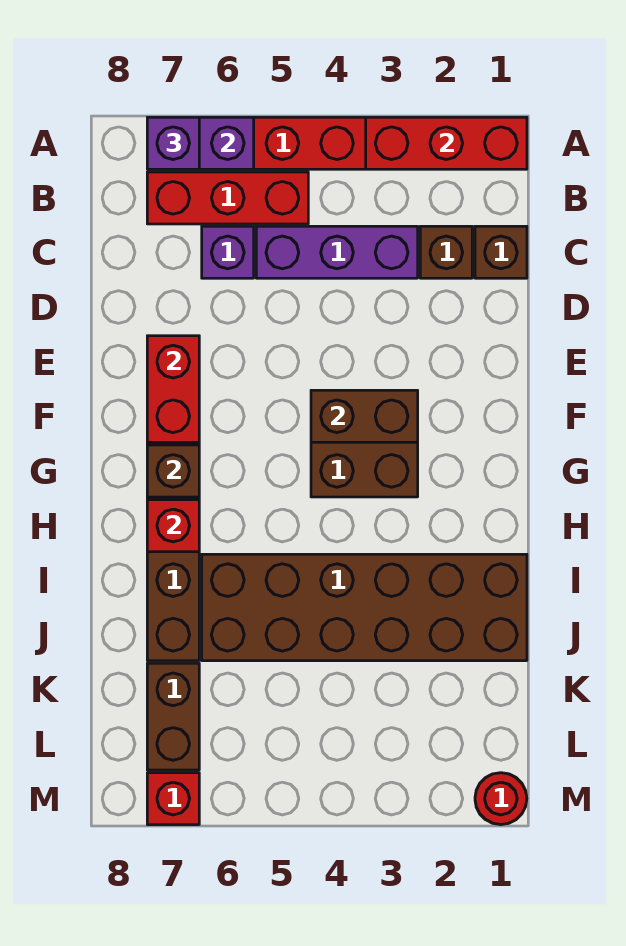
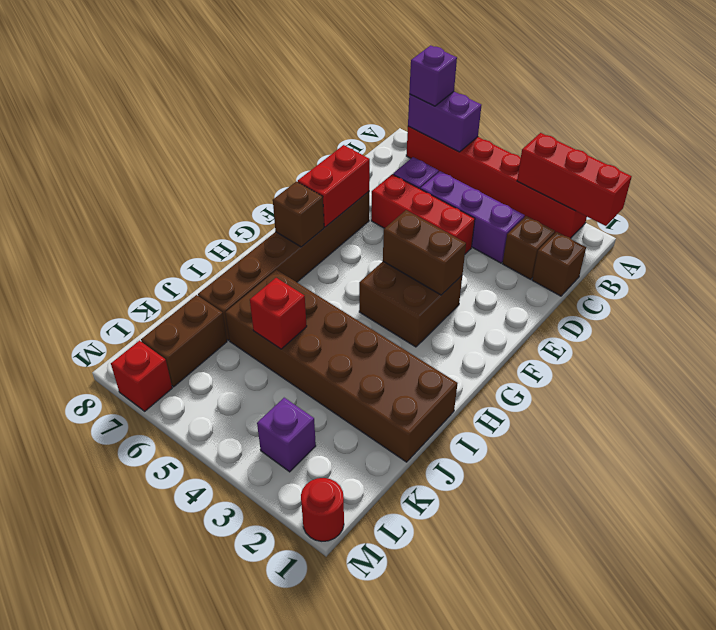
red 1x3 brick [147,172,308,224] -> red 1x3 brick moved to [371,174,475,254]
red 1x1 brick [147,500,199,552] -> red 1x1 brick moved to [250,278,307,349]
none -> purple 1x1 brick [257,398,316,472]

